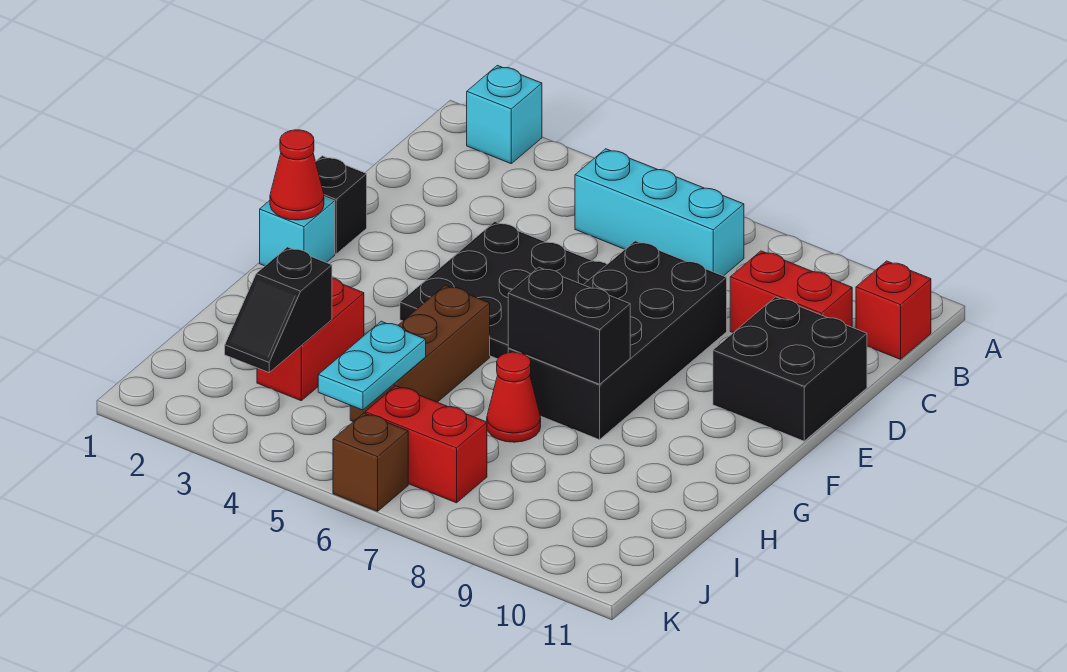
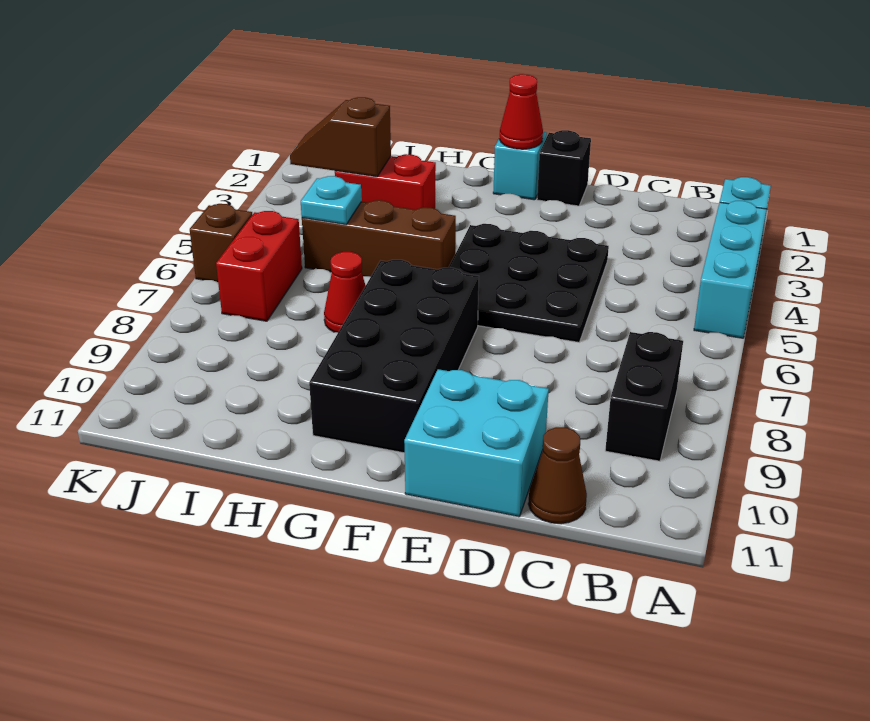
cyan 1x3 brick [575,149,744,276] -> cyan 1x3 brick moved to [694,201,766,338]
red 1x1 brick [856,261,931,359] -> none
red 1x2 brick [730,251,852,333] -> none
none -> brown 1x1 cone [528,427,587,524]
black 2x4 brick [508,241,727,440] -> black 2x4 brick turned to [309,260,479,453]
black 2x2 brick [713,297,867,441] -> cyan 2x2 brick [404,369,549,517]
black 1x2 brick [508,267,630,384] -> black 1x2 brick moved to [605,332,683,461]
black 1x2 slope [225,247,332,372] -> brown 1x2 slope [290,97,391,177]
cyan 1x2 plate [318,321,426,410] -> cyan 1x1 plate [301,176,362,224]

